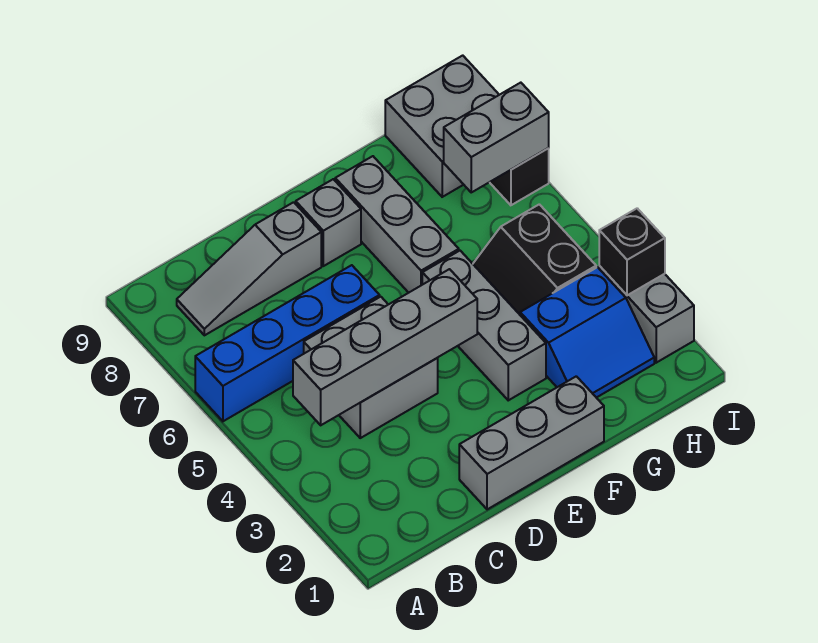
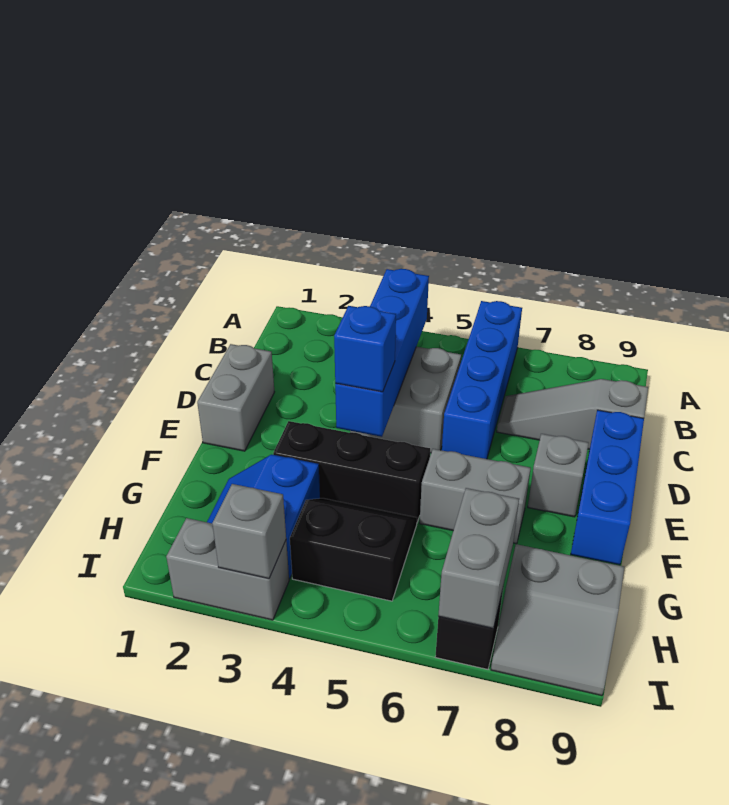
grey 1x4 brick [293,269,477,425] -> blue 1x4 brick [335,269,429,437]
grey 1x3 slope [177,202,321,335] -> grey 1x3 slope turned to [497,379,648,450]
grey 1x3 brick [459,376,604,509] -> grey 1x2 brick [197,344,274,451]
none -> blue 1x3 brick [571,410,644,565]
none -> blue 1x1 brick [334,306,396,392]
grey 1x3 brick [422,251,546,400] -> black 1x3 brick [273,421,430,522]
grey 1x3 brick [335,156,459,293] -> grey 1x2 brick [420,449,531,544]
grey 2x2 brick [385,55,499,197] -> grey 2x2 slope [491,544,624,696]
black 1x1 brick [599,208,665,295] -> grey 1x1 brick [212,484,286,579]

